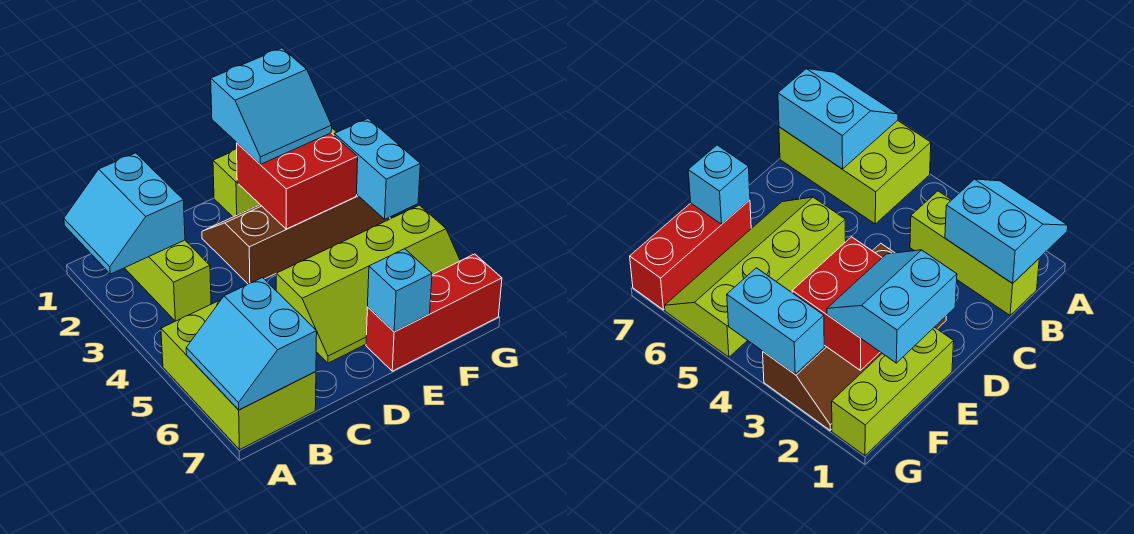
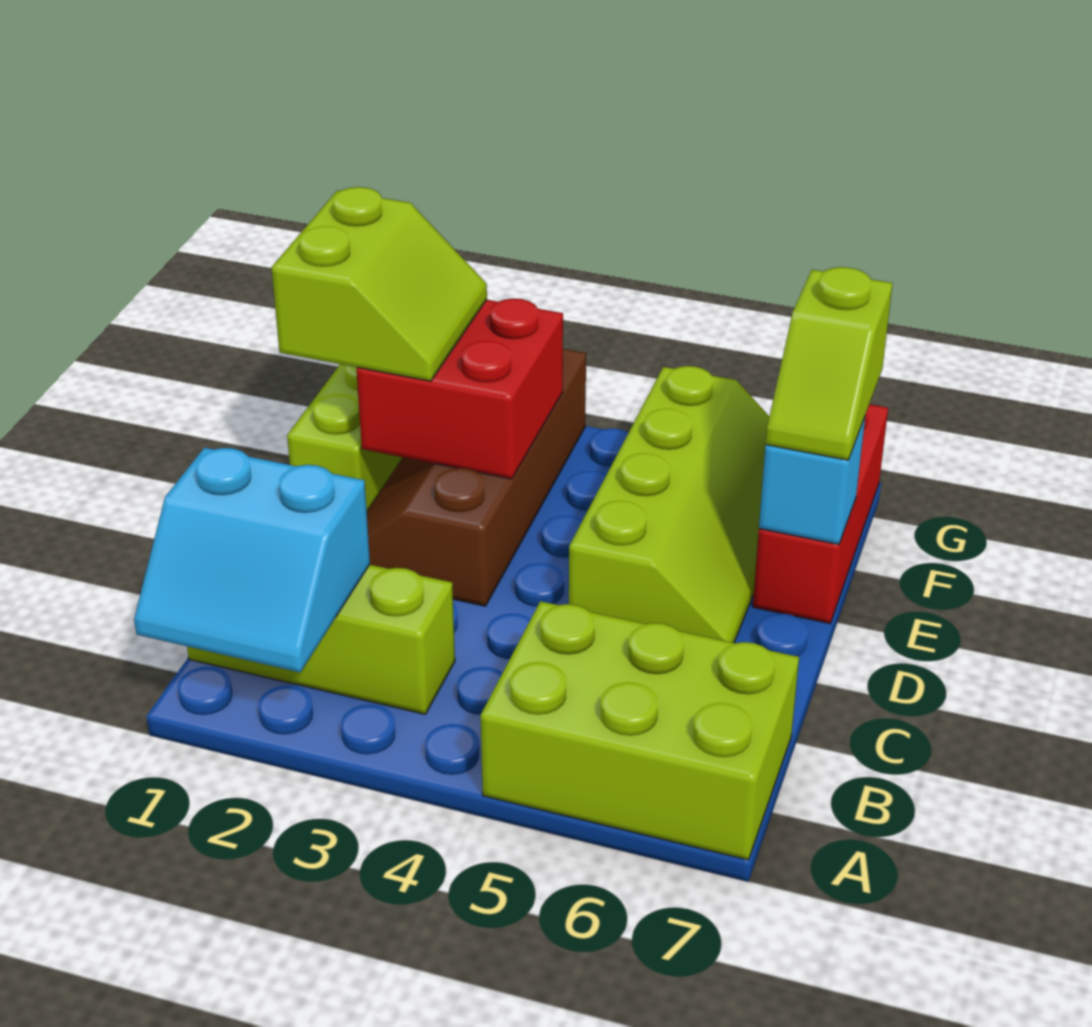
cyan 2x2 slope [186,278,317,410] -> none
cyan 2x2 slope [211,48,332,164] -> lime 2x2 slope [272,187,487,381]
none -> lime 1x2 slope [766,267,893,460]
cyan 1x2 brick [334,119,420,219] -> none

